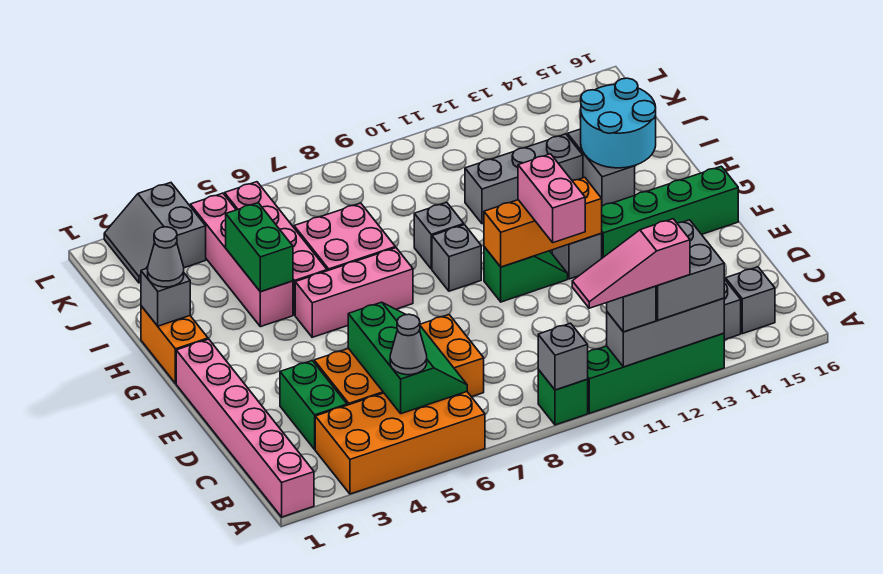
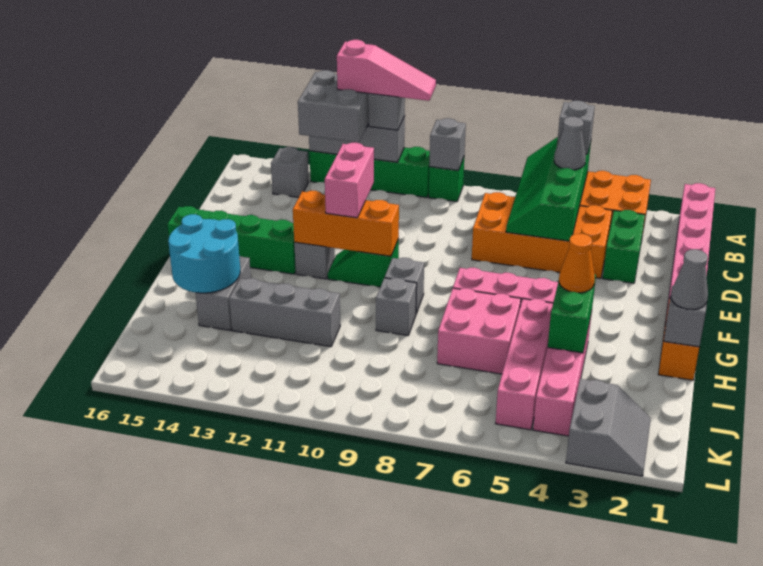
green 2x3 slope [348,302,467,414] -> green 2x4 slope [506,137,591,241]
grey 1x1 brick [726,267,775,334] -> grey 1x1 brick moved to [557,101,595,154]
none -> orange 1x1 cone [559,234,595,293]

